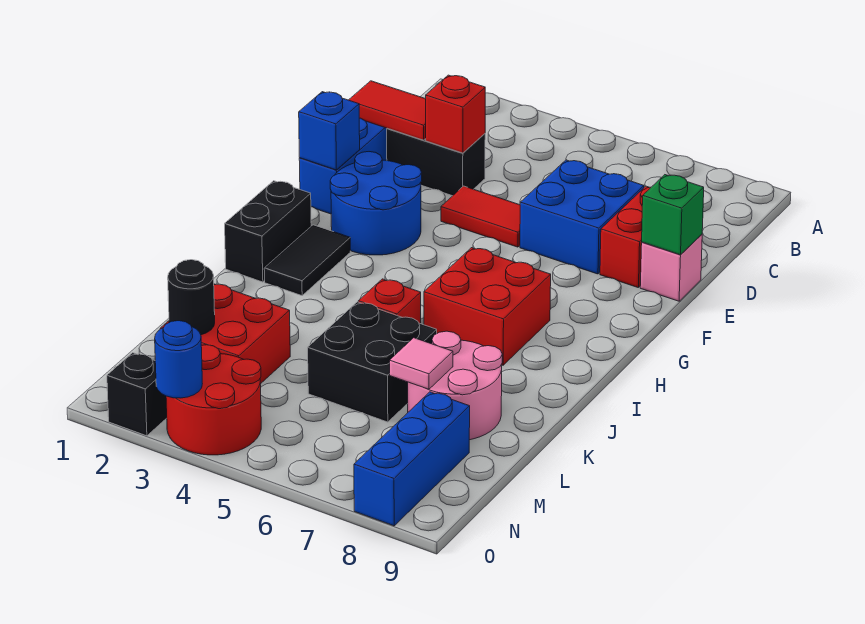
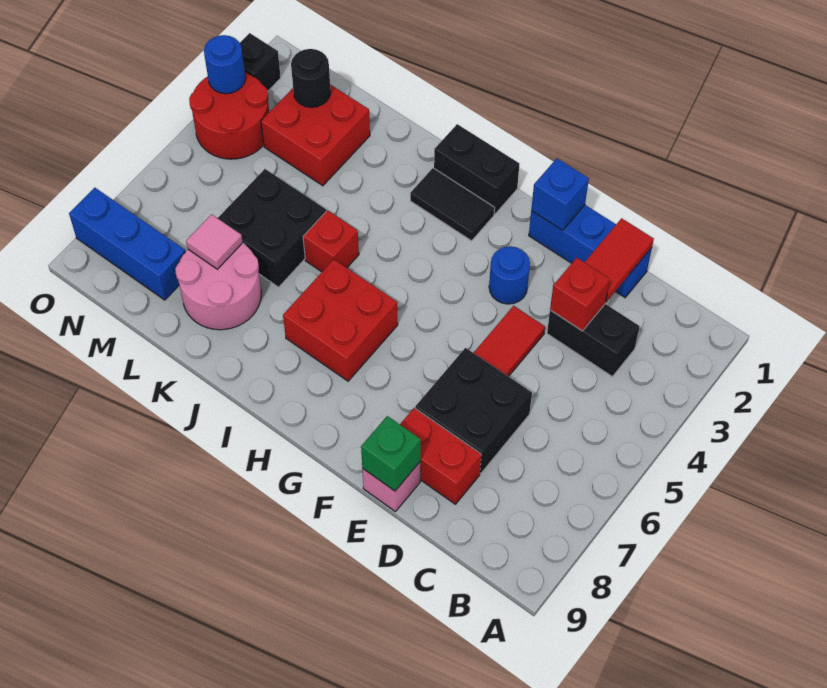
black 1x2 brick [387,128,485,196] -> black 1x2 brick turned to [547,304,640,376]
blue 2x2 brick [520,160,644,274] -> black 2x2 brick [415,348,532,473]
blue 2x2 round brick [330,152,422,255] -> blue 1x1 round brick [489,246,530,304]

